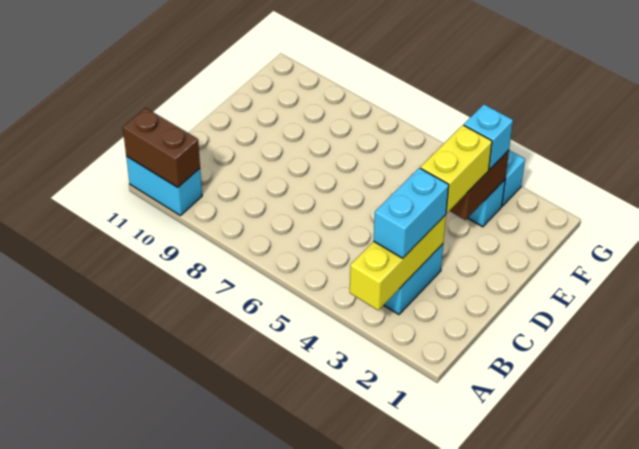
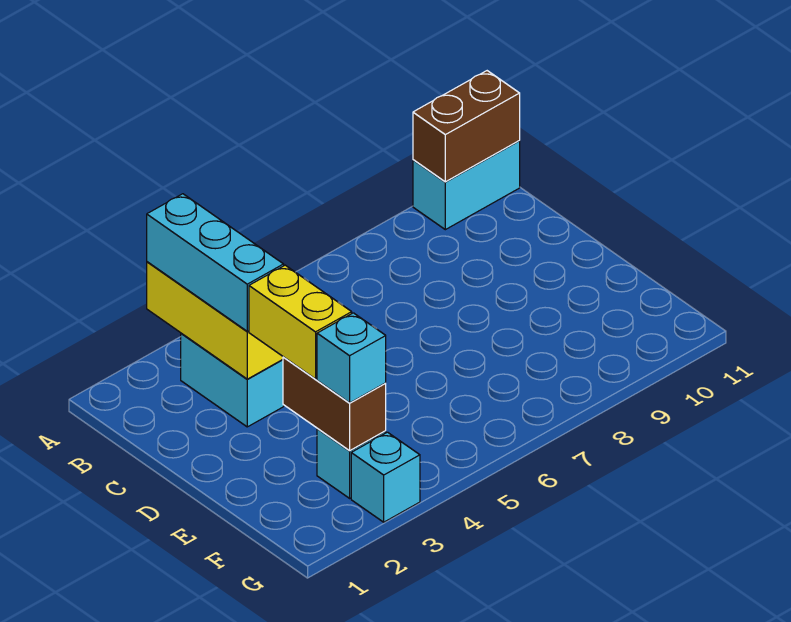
cyan 1x2 brick [374,168,449,258] -> cyan 1x3 brick [147,194,284,331]

